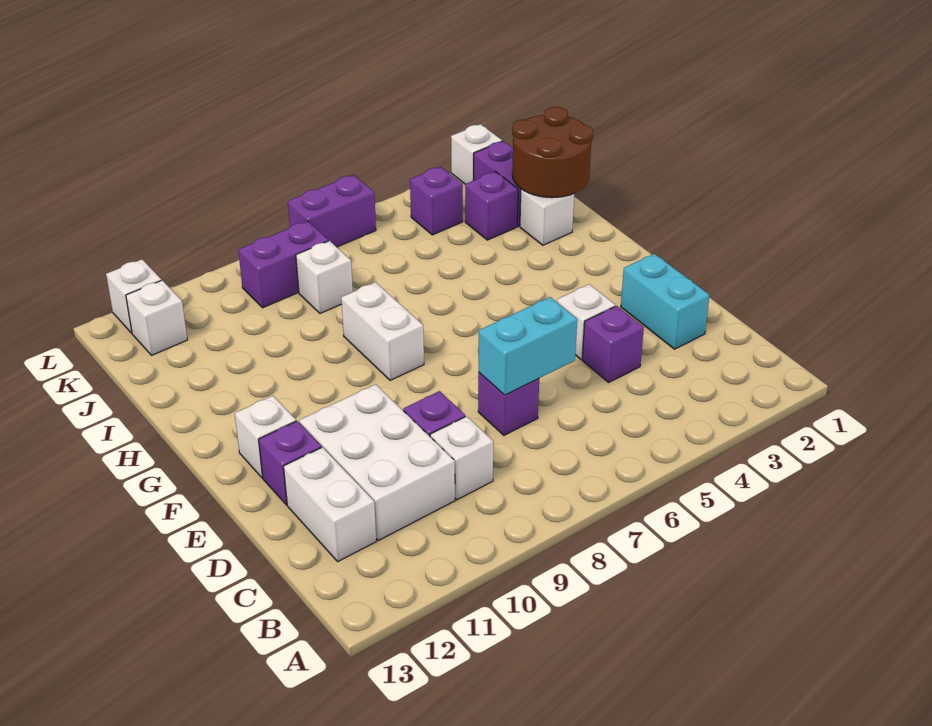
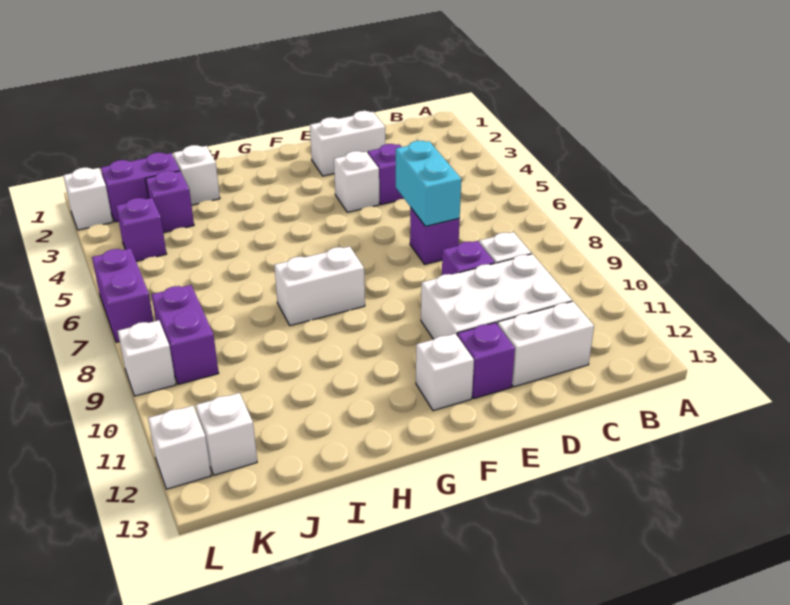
cyan 1x2 brick [621,254,709,349] -> white 1x2 brick [310,111,385,176]
brown 2x2 round brick [512,107,593,198] -> none
white 1x1 brick [296,241,353,313] -> white 1x1 brick moved to [118,320,176,396]

